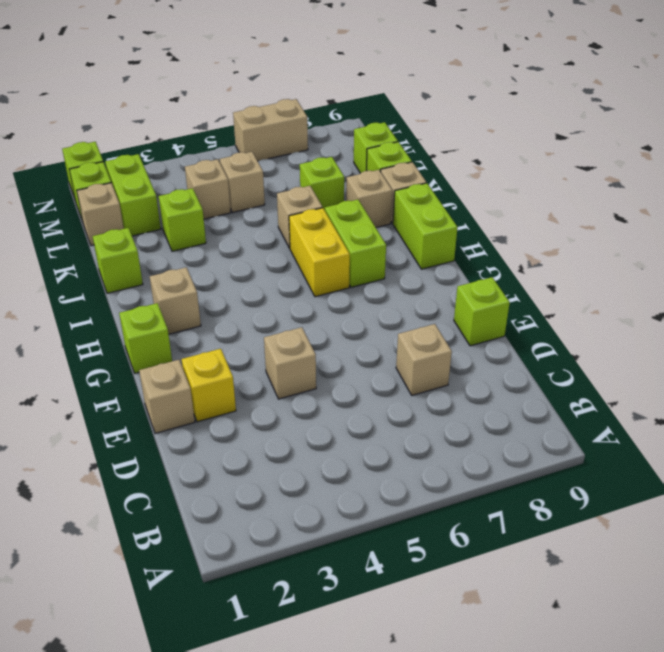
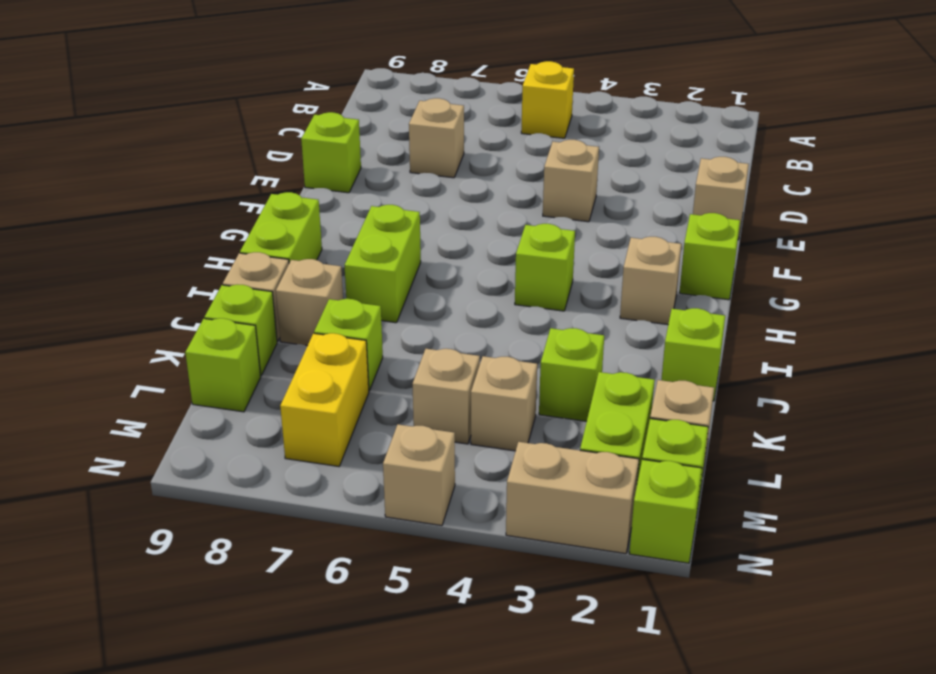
yellow 1x1 brick [181,349,236,422] -> yellow 1x1 brick moved to [521,61,574,138]
none -> lime 1x1 brick [515,224,575,311]
yellow 1x2 brick [289,208,350,297] -> yellow 1x2 brick moved to [280,333,369,466]
tan 1x1 brick [277,186,322,248] -> tan 1x1 brick moved to [383,424,455,526]
tan 1x2 brick [233,99,308,161] -> tan 1x2 brick moved to [506,442,639,554]

